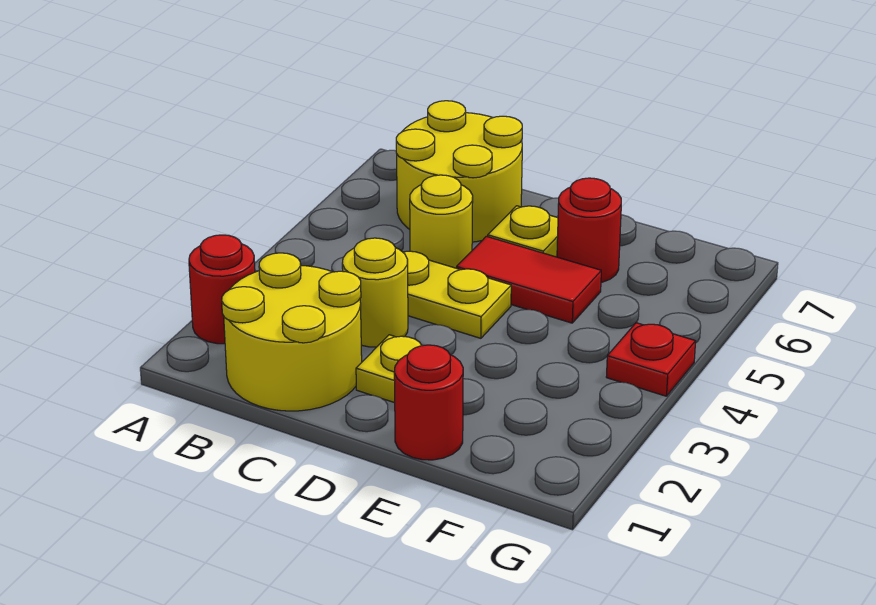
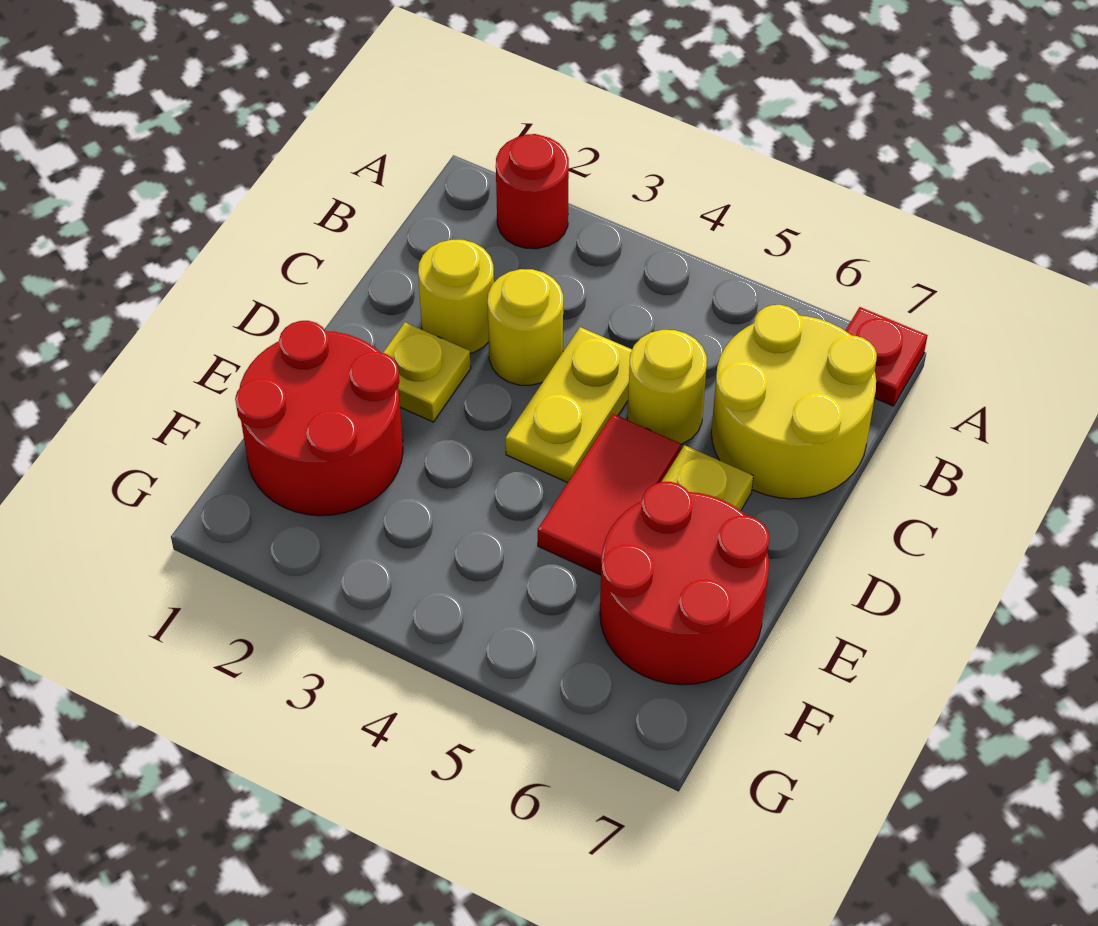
yellow 2x2 round brick [222,253,362,411] -> yellow 1x1 round brick [418,240,494,353]
red 1x1 round brick [394,345,463,460] -> red 2x2 round brick [235,321,403,516]
red 1x1 round brick [557,178,621,282] -> red 2x2 round brick [600,482,769,685]
red 1x1 plate [606,323,696,396] -> red 1x1 plate moved to [845,307,928,406]

